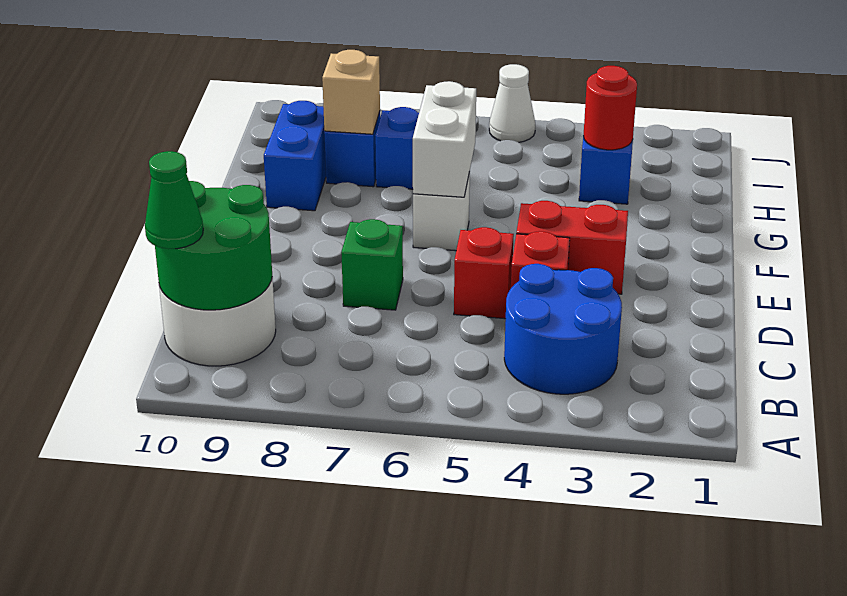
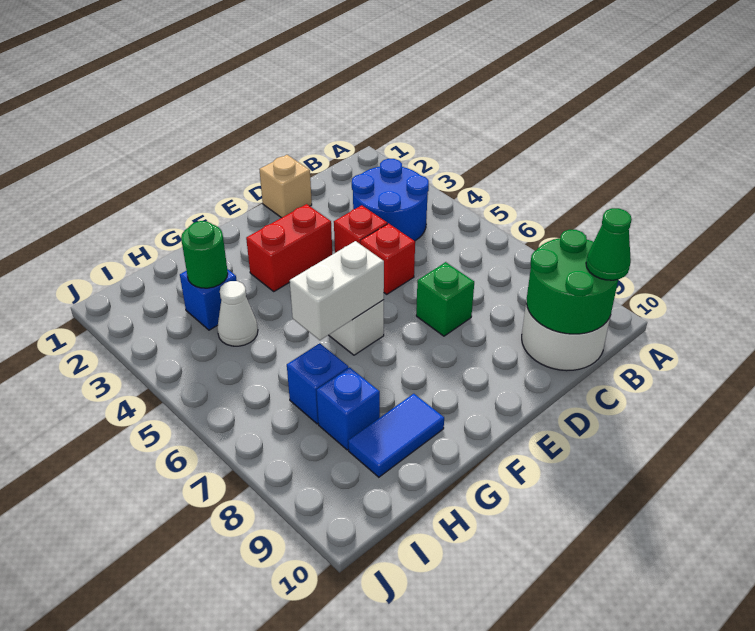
red 1x2 brick [516,201,628,294] -> red 1x2 brick turned to [246,204,332,291]
blue 1x2 brick [264,101,326,211] -> blue 1x2 tile [348,394,444,477]
red 1x1 round brick [583,66,637,150] -> green 1x1 round brick [181,221,228,288]
tan 1x1 brick [322,50,380,134] -> tan 1x1 brick moved to [259,155,312,218]
white 1x1 cone [489,64,535,142] -> white 1x1 cone moved to [217,281,258,346]

